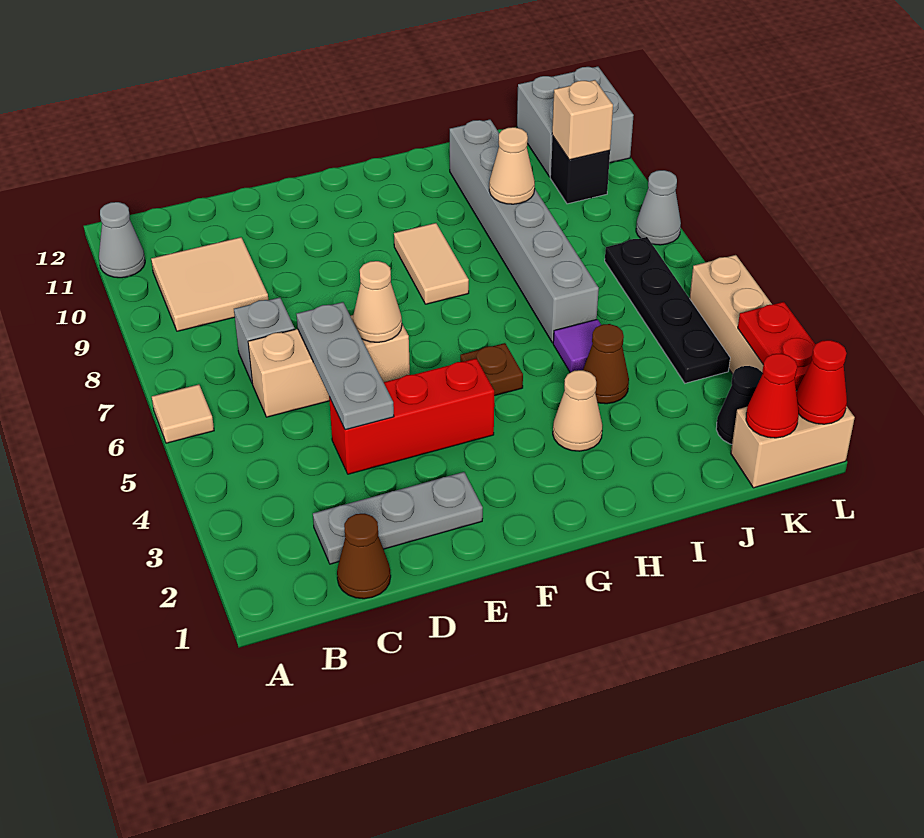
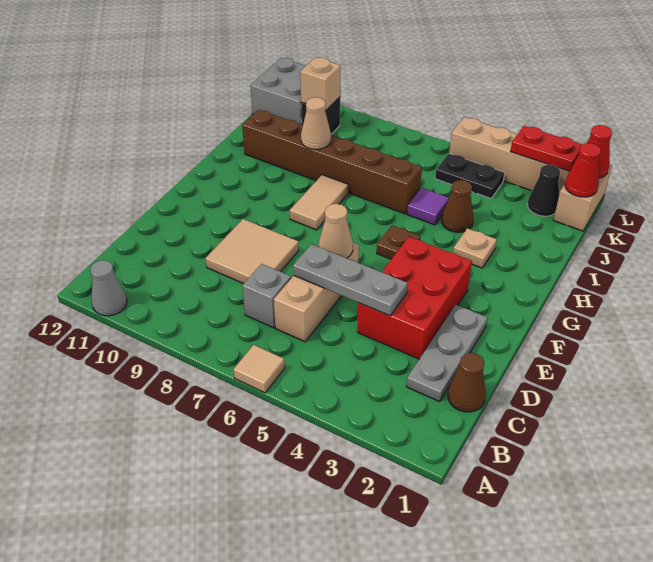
tan 2x2 tile [151,237,268,331] -> tan 2x2 tile moved to [205,219,299,284]
red 1x3 brick [329,359,494,474] -> red 2x3 brick [357,237,472,359]
tan 1x2 tile [394,223,469,304] -> tan 1x2 tile turned to [290,175,348,230]
tan 1x1 cone [553,370,603,451] -> tan 1x1 plate [453,228,497,268]
grey 1x6 brick [450,119,599,343] -> brown 1x6 brick [242,110,422,214]
black 1x4 plate [605,237,730,383] -> black 1x2 plate [435,154,505,198]
grey 1x1 cone [636,170,681,245] -> none

